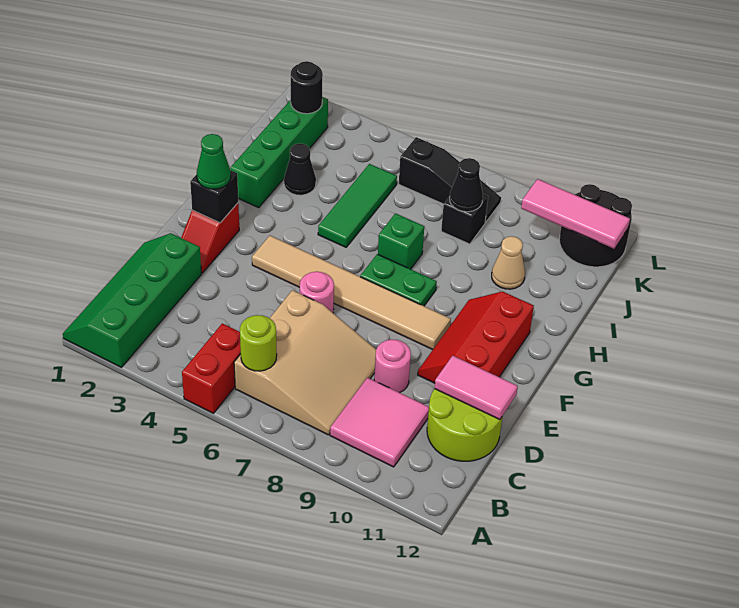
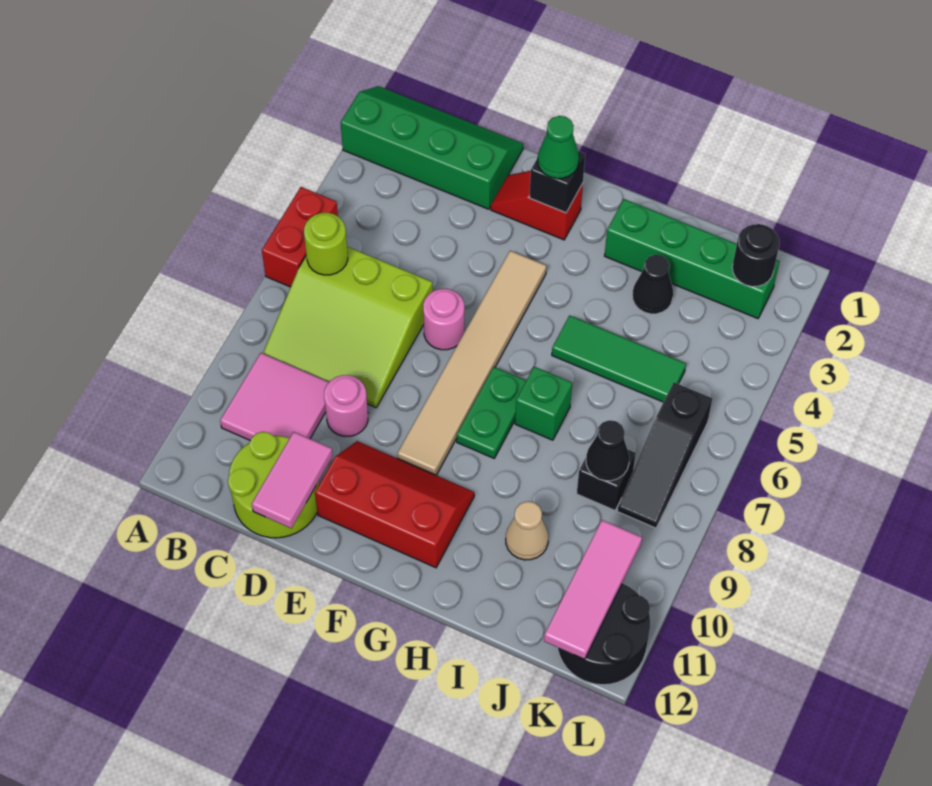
red 1x2 brick [182,324,241,413] -> red 1x2 brick turned to [262,187,338,287]
tan 3x3 slope [234,290,376,435] -> lime 3x3 slope [263,247,433,408]

